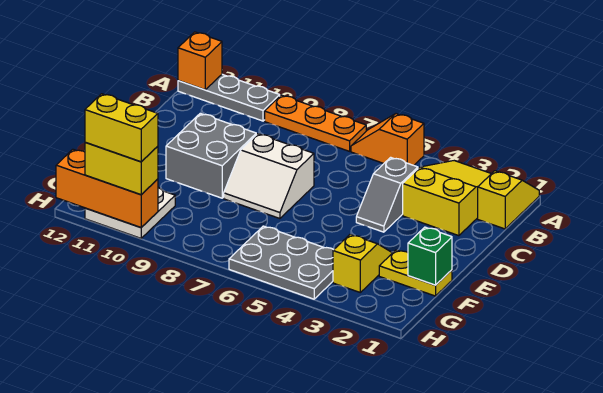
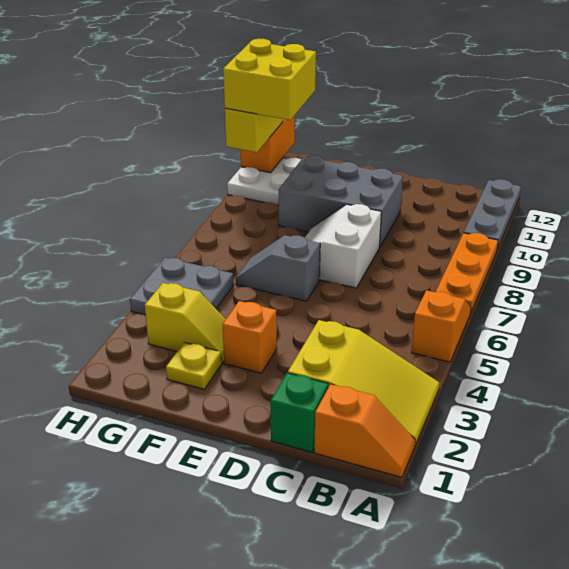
yellow 1x2 slope [478,171,539,229] -> orange 1x2 slope [314,384,415,477]
orange 1x1 brick [178,32,222,90] -> orange 1x1 brick moved to [223,301,277,373]
grey 1x2 slope [356,157,418,232] -> grey 1x2 slope moved to [236,235,320,301]
grey 2x2 brick [166,114,256,198] -> grey 2x3 brick [279,156,403,247]
yellow 1x2 plate [379,250,452,296] -> yellow 1x1 plate [166,342,221,389]
green 1x1 brick [408,227,452,285] -> green 1x1 brick moved to [271,373,328,452]
grey 2x3 plate [229,226,333,299] -> grey 2x2 plate [130,258,234,315]
orange 1x3 brick [56,149,158,227] -> orange 1x2 brick [241,115,295,173]
yellow 1x2 brick [85,94,158,162] -> yellow 2x2 brick [223,39,316,120]

